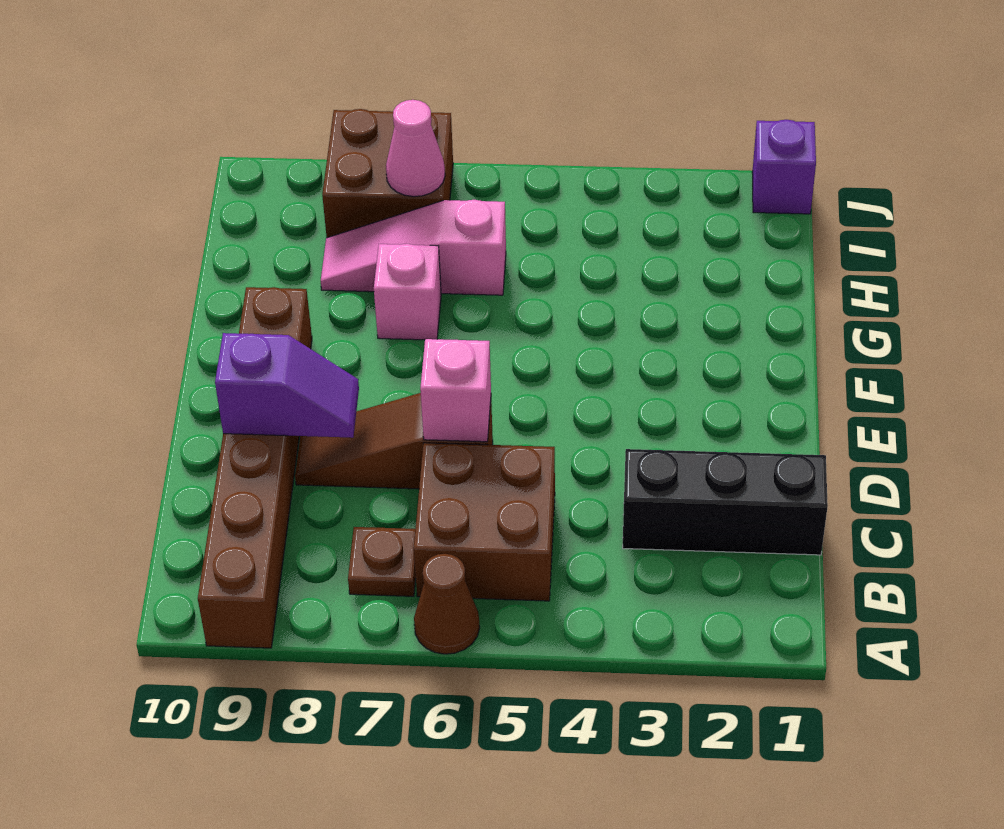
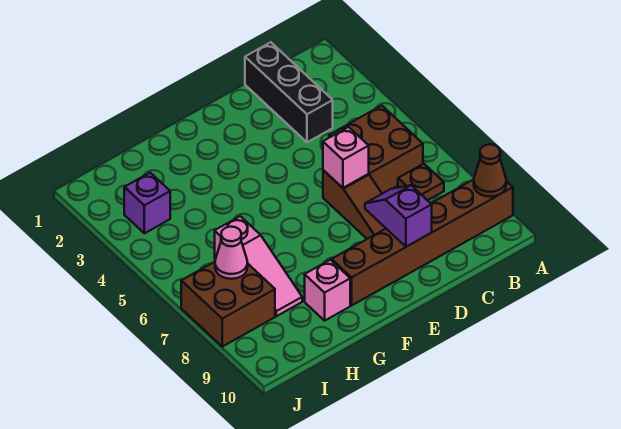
brown 1x1 cone [414,554,480,654] -> brown 1x1 cone moved to [474,144,506,197]
pink 1x1 brick [374,244,441,340] -> pink 1x1 brick moved to [305,260,350,321]
purple 1x1 brick [752,120,816,214] -> purple 1x1 brick moved to [124,173,170,233]

